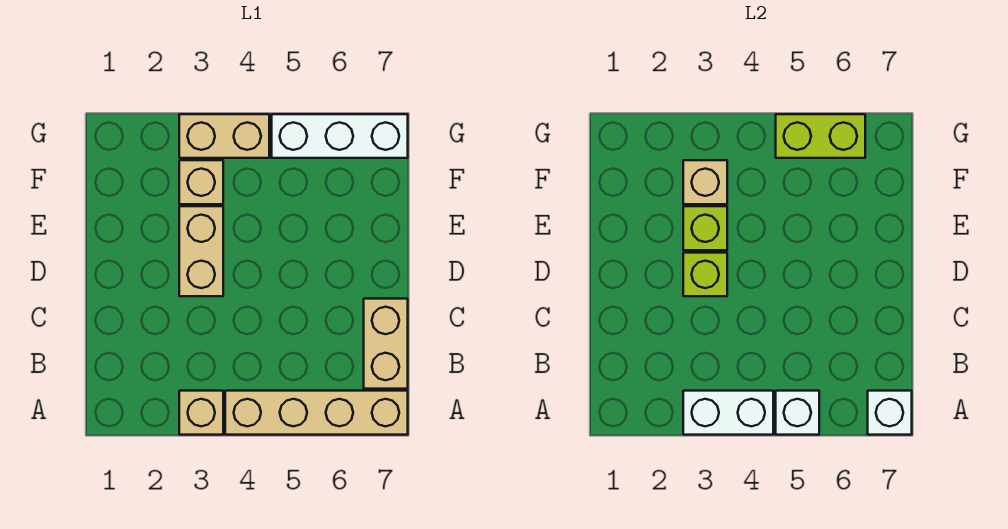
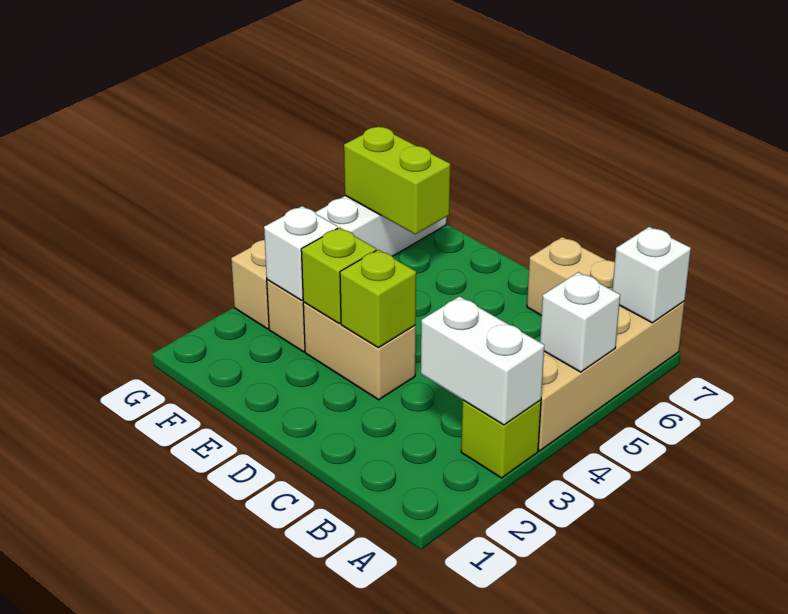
tan 1x1 brick [179,391,223,435] -> lime 1x1 brick [461,400,541,478]
white 1x2 brick [683,391,773,435] -> white 1x2 brick turned to [421,296,544,425]
tan 1x1 brick [683,160,727,204] -> white 1x1 brick [264,206,338,300]
lime 1x2 brick [776,114,865,158] -> lime 1x2 brick turned to [344,126,450,234]

